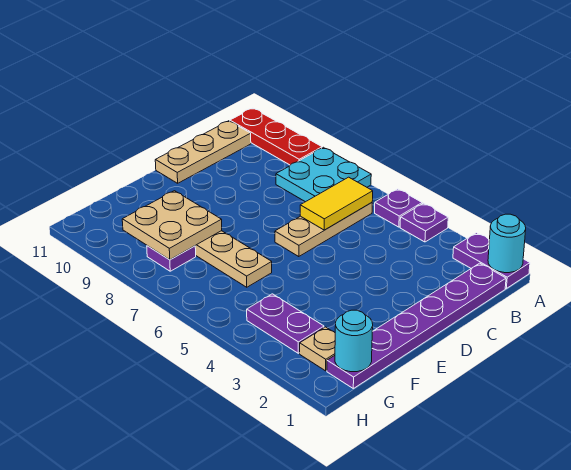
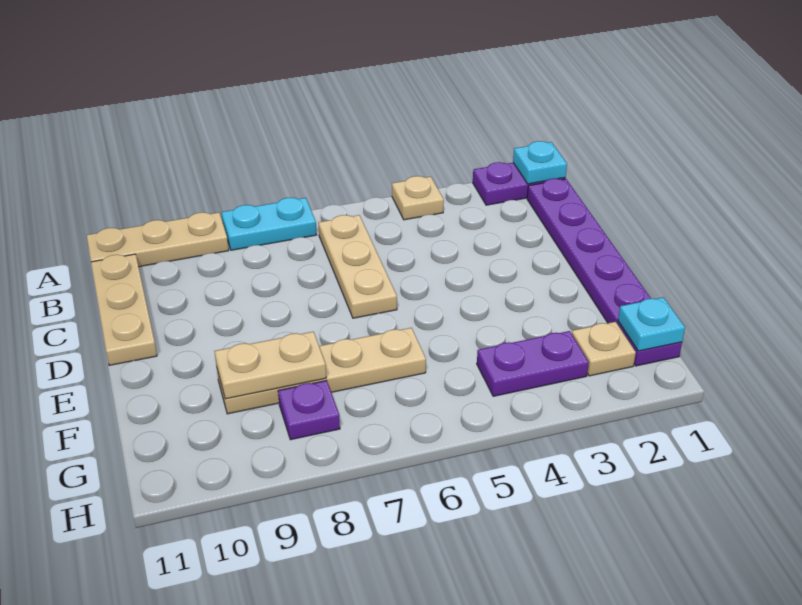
cyan 1x1 round brick [488,214,526,273] -> cyan 1x1 plate [513,141,567,184]
purple 1x1 plate [400,203,448,242] -> tan 1x1 plate [392,176,444,220]
purple 1x1 plate [375,189,422,227] -> none
cyan 2x2 plate [276,147,371,202] -> cyan 1x2 plate [222,198,317,250]
red 1x3 plate [230,108,322,165] -> tan 1x3 plate [87,212,229,267]
yellow 1x2 tile [300,177,373,230] -> none
tan 2x2 plate [122,191,222,260] -> tan 1x2 plate [214,332,326,399]
cyan 1x1 round brick [335,310,373,372] -> cyan 1x1 plate [618,297,685,351]

